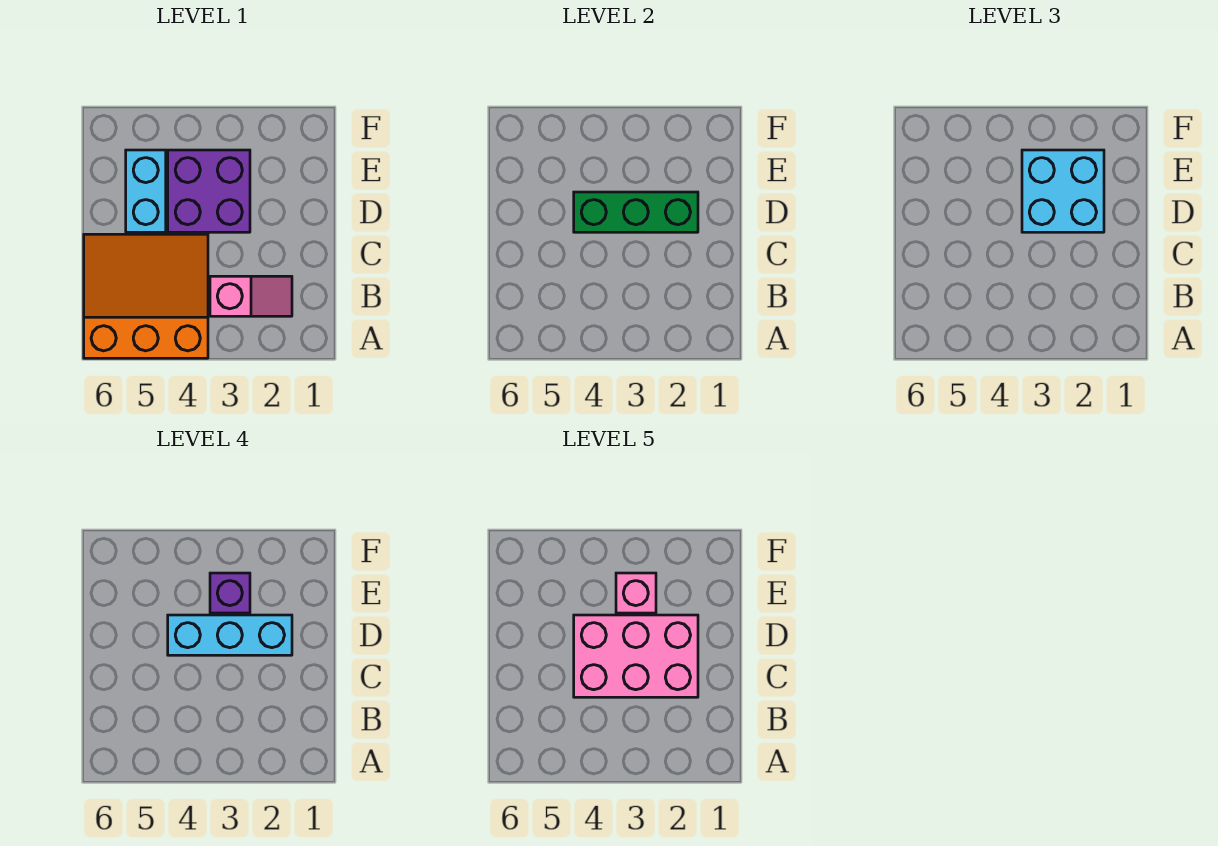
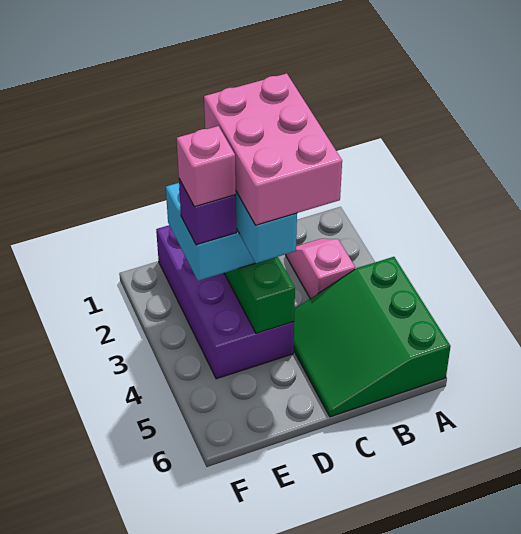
orange 3x3 slope [84,234,208,358] -> green 3x3 slope [294,257,451,417]
purple 2x2 brick [168,150,250,232] -> purple 2x4 brick [156,225,294,379]
cyan 1x2 brick [126,150,166,232] -> none

